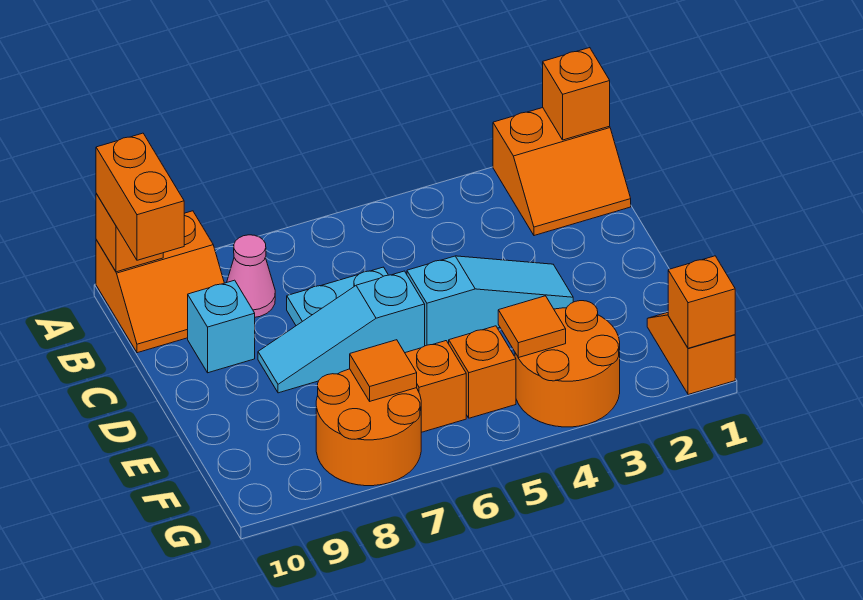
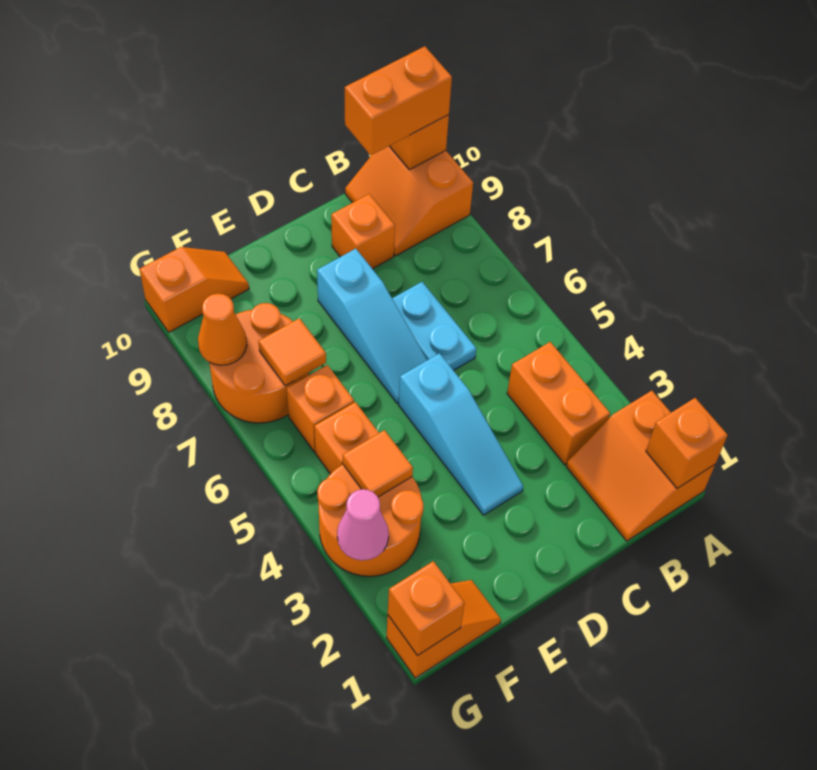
none -> orange 1x2 brick [507,342,610,465]
pink 1x1 cone [227,235,275,317] -> pink 1x1 cone moved to [337,489,389,560]
cyan 1x1 brick [188,280,255,373] -> orange 1x1 brick [331,194,395,269]
cyan 1x3 slope [258,271,425,393] -> cyan 1x3 slope turned to [317,249,427,403]
none -> orange 1x2 slope [139,247,249,332]
none -> orange 1x1 cone [198,293,247,365]

